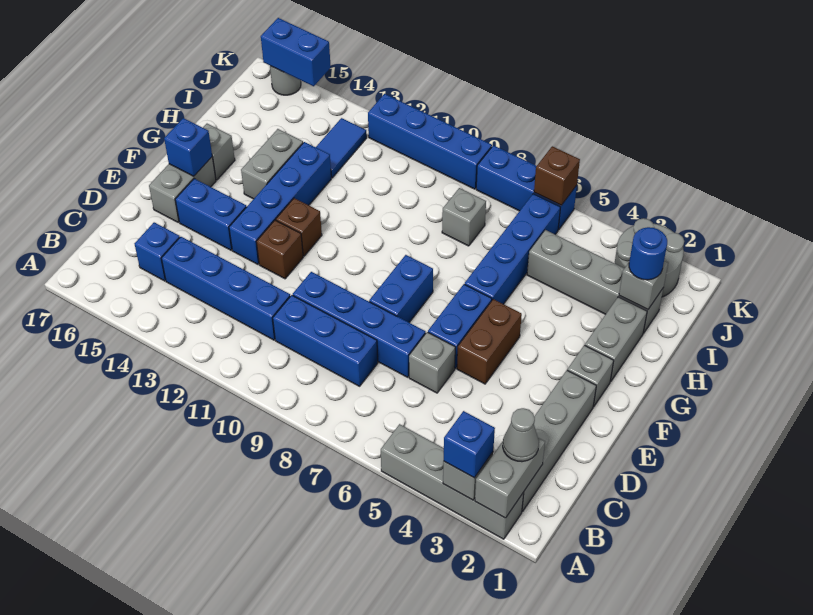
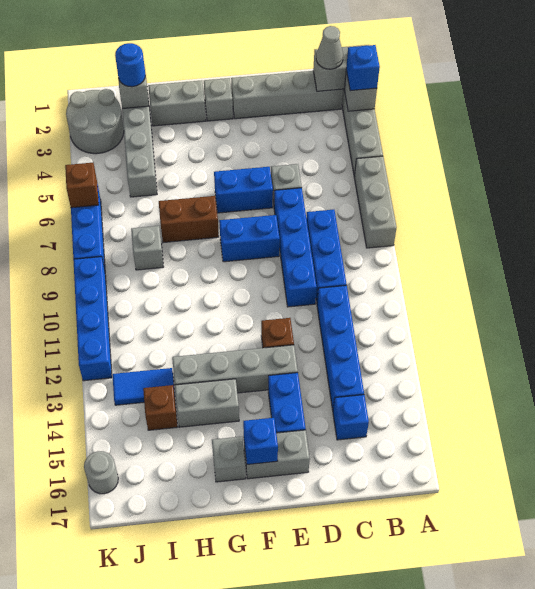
none -> grey 1x3 brick [354,156,397,248]
brown 1x2 brick [457,299,522,384] -> brown 1x2 brick moved to [159,196,219,243]
blue 1x4 brick [229,142,331,264] -> grey 1x4 brick [172,345,298,393]
brown 1x1 brick [276,198,322,256] -> brown 1x1 brick moved to [143,385,177,430]
blue 1x4 brick [465,194,560,304] -> none
blue 1x2 brick [261,18,331,86] -> none

